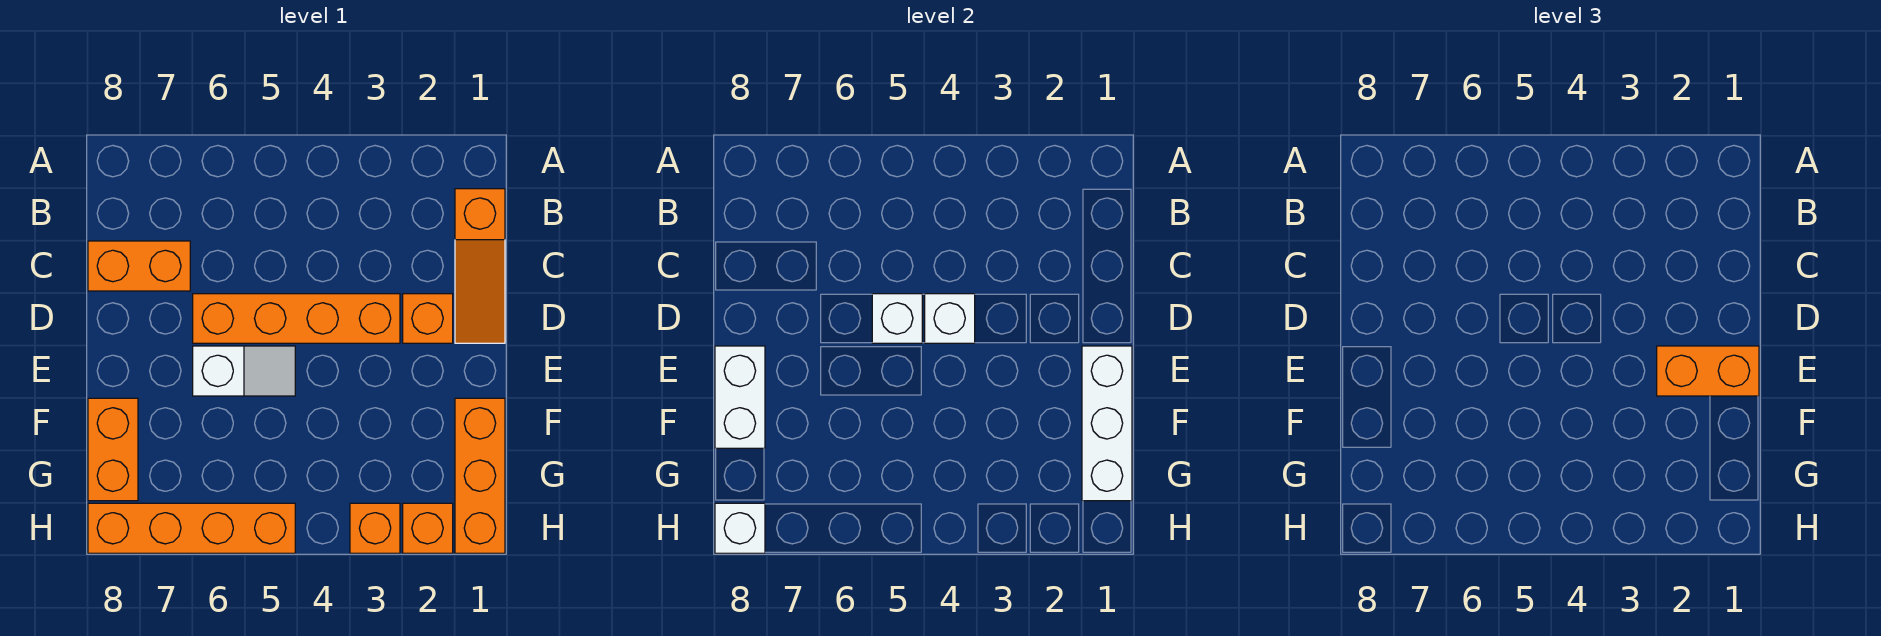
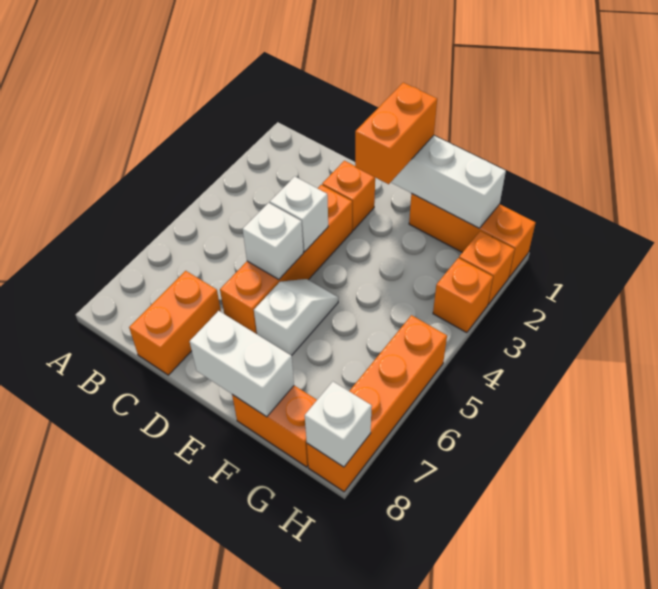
orange 1x3 slope [455,189,505,343] -> none

